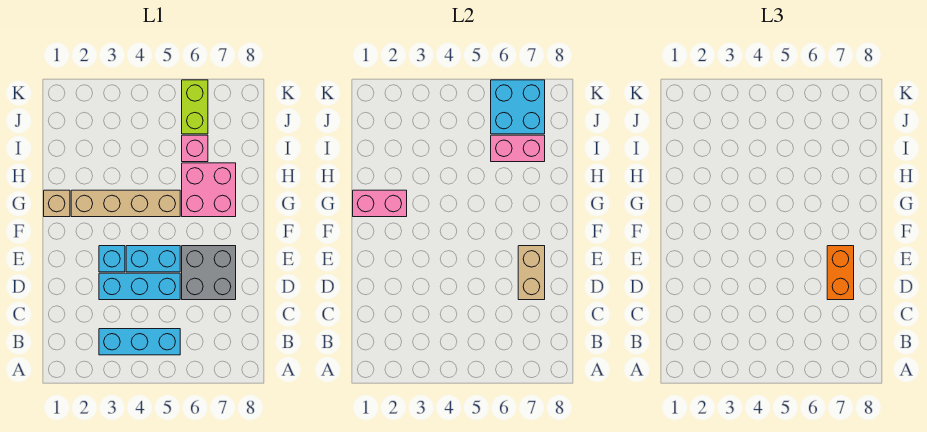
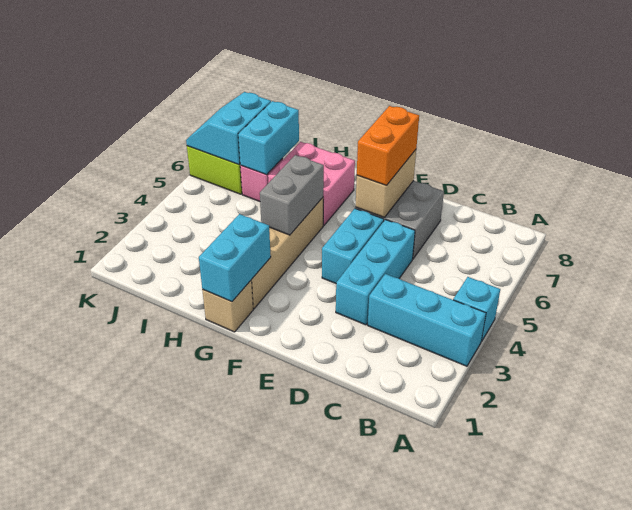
cyan 1x3 brick [99,329,180,355] -> cyan 1x3 brick turned to [368,274,486,366]
tan 1x2 brick [518,246,545,300] -> tan 1x2 brick turned to [356,150,416,217]
orange 1x2 brick [827,246,854,300] -> orange 1x2 brick turned to [357,106,419,185]
cyan 1x1 brick [99,246,125,272] -> cyan 1x1 brick moved to [453,277,500,341]
pink 1x2 brick [353,190,407,217] -> cyan 1x2 brick [199,214,271,302]
none -> grey 1x2 brick [260,155,324,235]
pink 1x2 brick [491,135,545,162] -> cyan 1x2 brick [238,101,299,175]
cyan 2x2 brick [491,80,545,134] -> cyan 2x2 slope [186,92,271,165]

